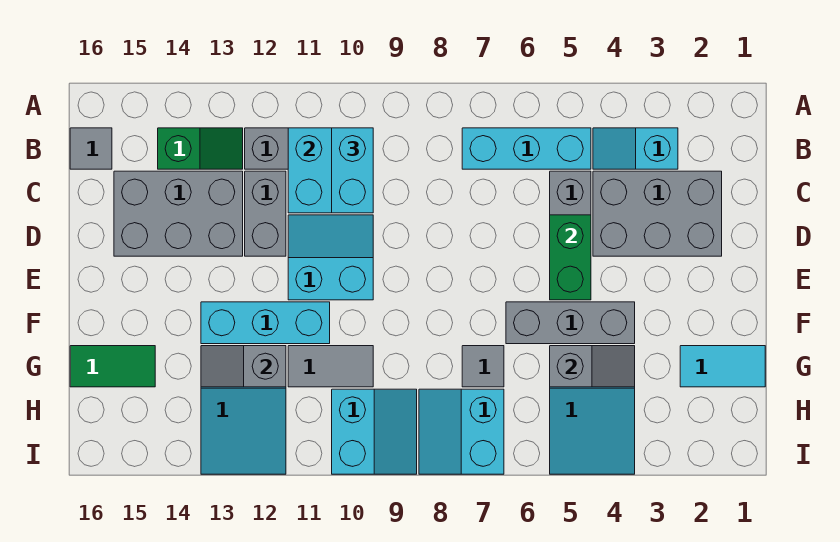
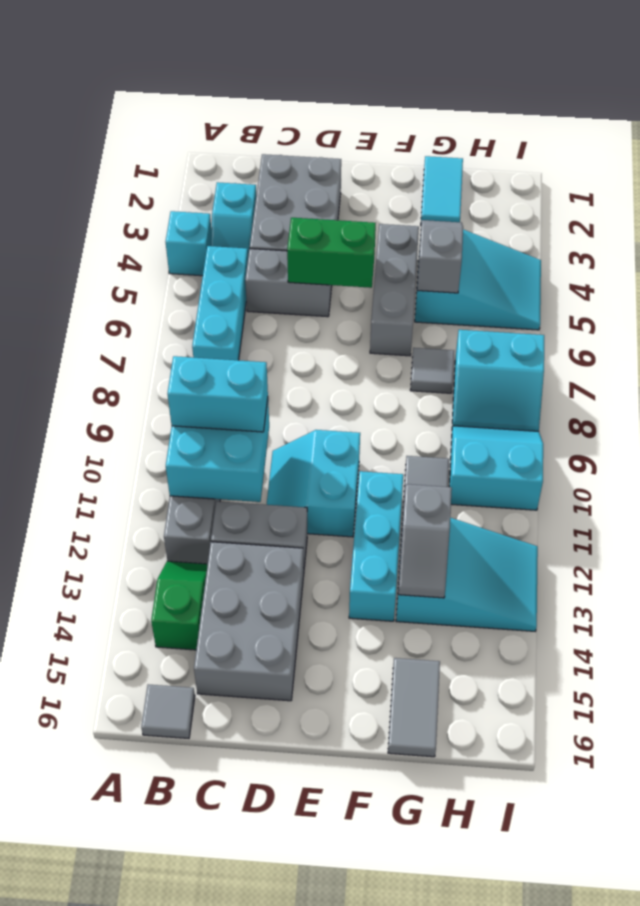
none -> cyan 1x1 brick [166,211,211,276]
green 1x2 tile [70,346,155,387] -> grey 1x2 tile [388,658,440,757]

